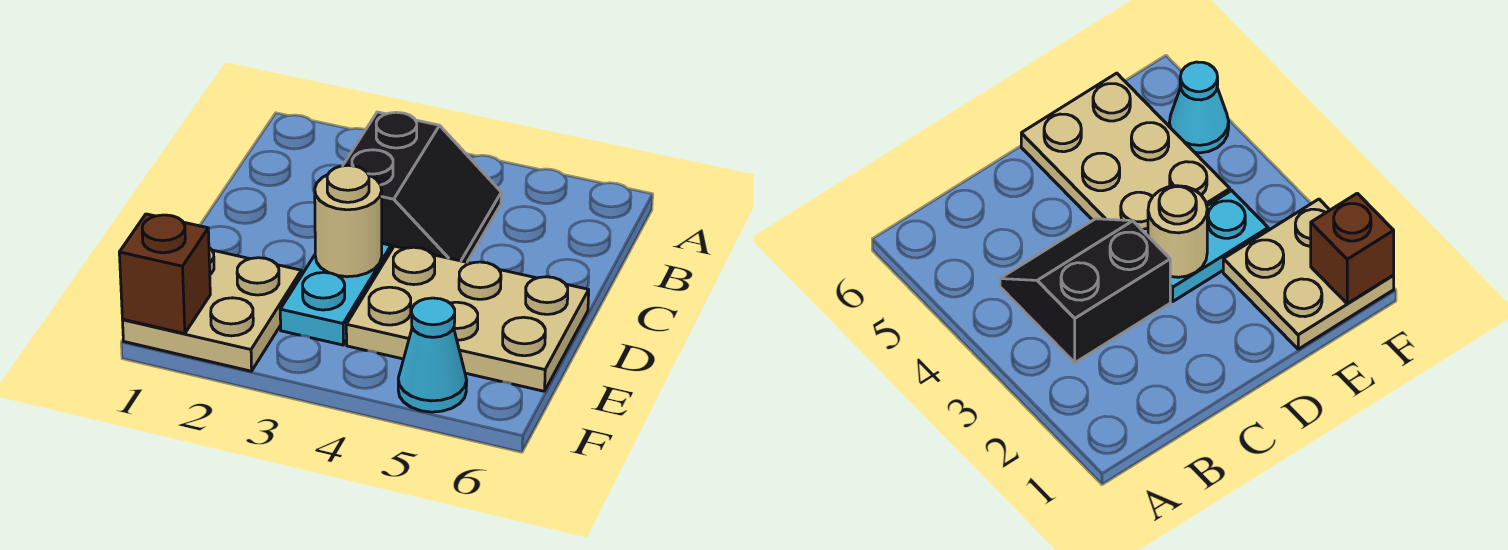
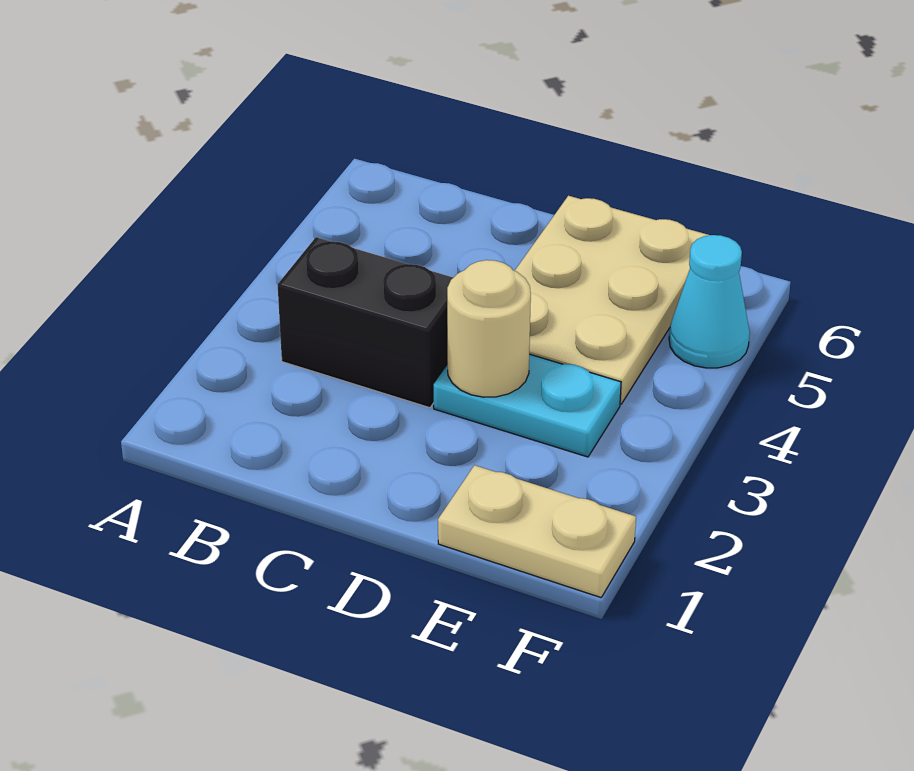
tan 2x2 plate [123,248,301,371] -> tan 1x2 plate [438,465,636,597]
brown 1x1 brick [119,214,210,334] -> none

